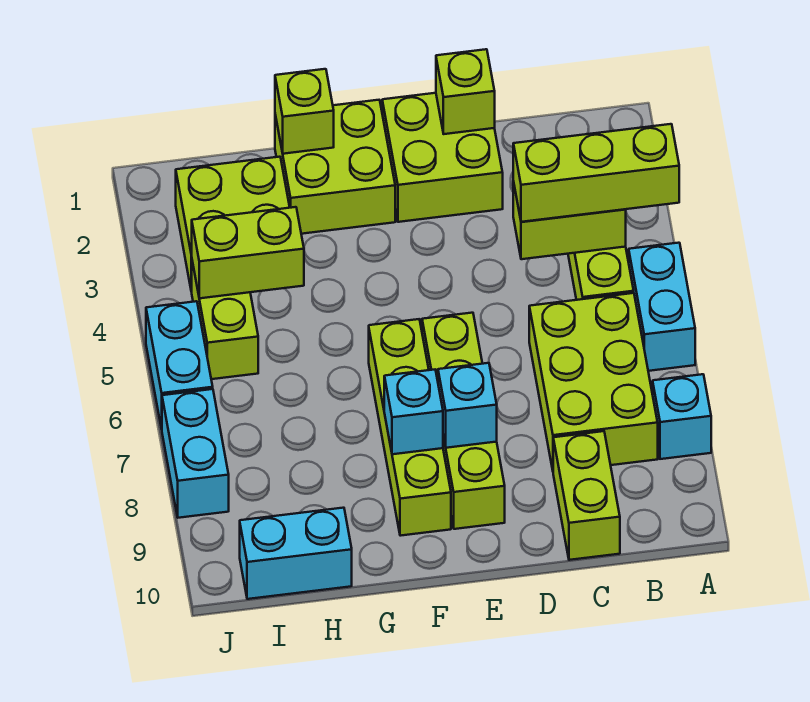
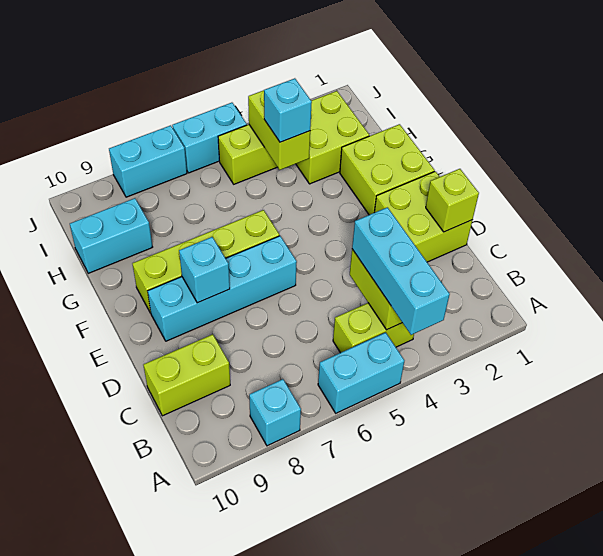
lime 1x3 brick [513,124,679,222] -> cyan 1x3 brick [352,207,450,335]
lime 2x3 brick [529,293,658,470] -> none
lime 1x4 brick [422,313,505,529] -> cyan 1x4 brick [148,236,297,341]
cyan 1x1 brick [384,370,443,454] -> cyan 1x1 brick moved to [264,78,312,142]
lime 1x1 brick [275,69,334,154] -> none
cyan 1x2 brick [240,508,352,599] -> cyan 1x2 brick turned to [70,198,152,273]

